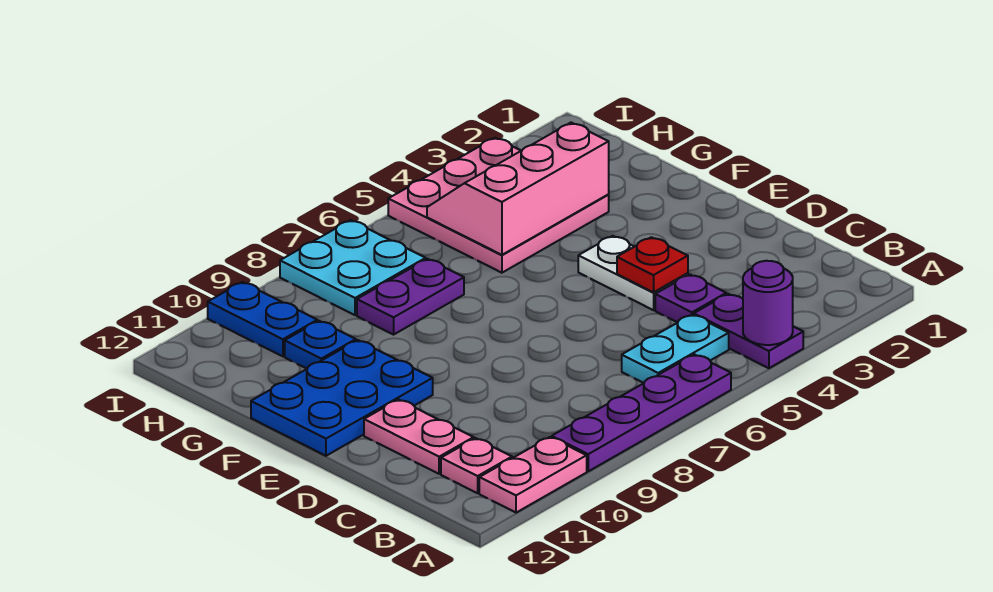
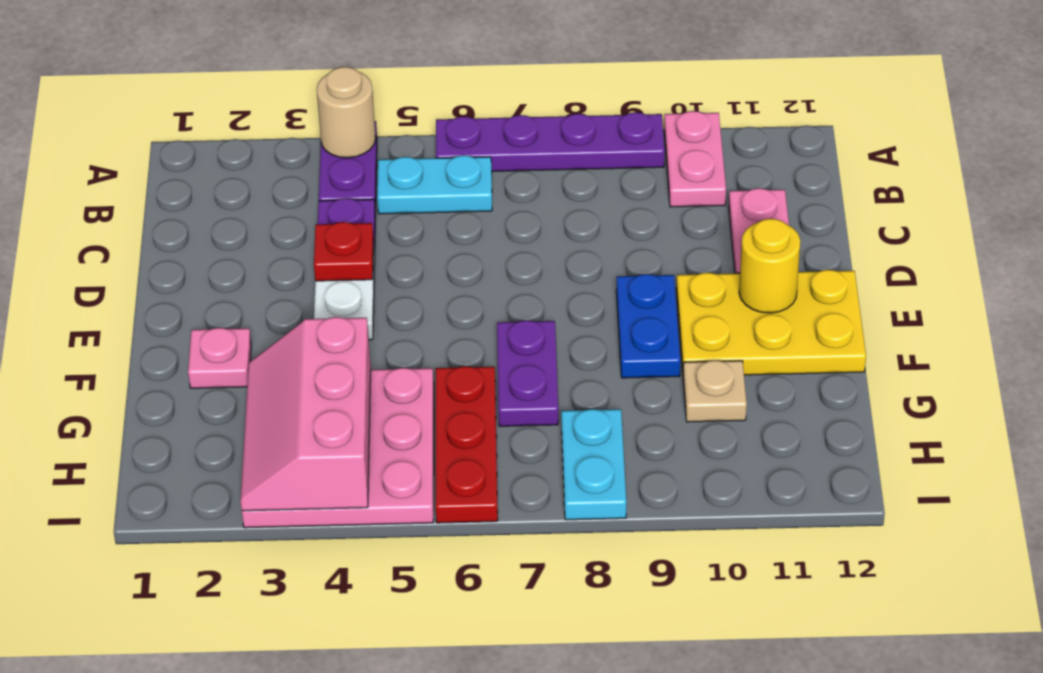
purple 1x1 round brick [743,261,793,345] -> tan 1x1 round brick [317,67,376,158]
pink 1x2 plate [479,437,587,513] -> pink 1x2 plate turned to [664,111,726,207]
pink 1x1 plate [441,438,512,493] -> pink 1x1 plate moved to [188,328,251,388]
blue 2x3 plate [251,340,433,456] -> yellow 2x3 plate [676,270,866,375]
none -> yellow 1x1 round brick [739,219,800,313]
pink 2x3 slope [427,123,609,255] -> pink 2x3 slope turned to [240,317,371,511]
none -> red 1x3 plate [436,366,498,523]
purple 1x2 plate [357,259,464,335] -> purple 1x2 plate turned to [497,320,558,426]
blue 1x1 plate [285,321,356,369] -> tan 1x1 plate [683,360,747,422]
cyan 2x2 plate [280,220,426,315] -> cyan 1x2 plate [561,409,626,520]
blue 1x2 plate [208,282,317,356] -> blue 1x2 plate moved to [616,274,680,378]

